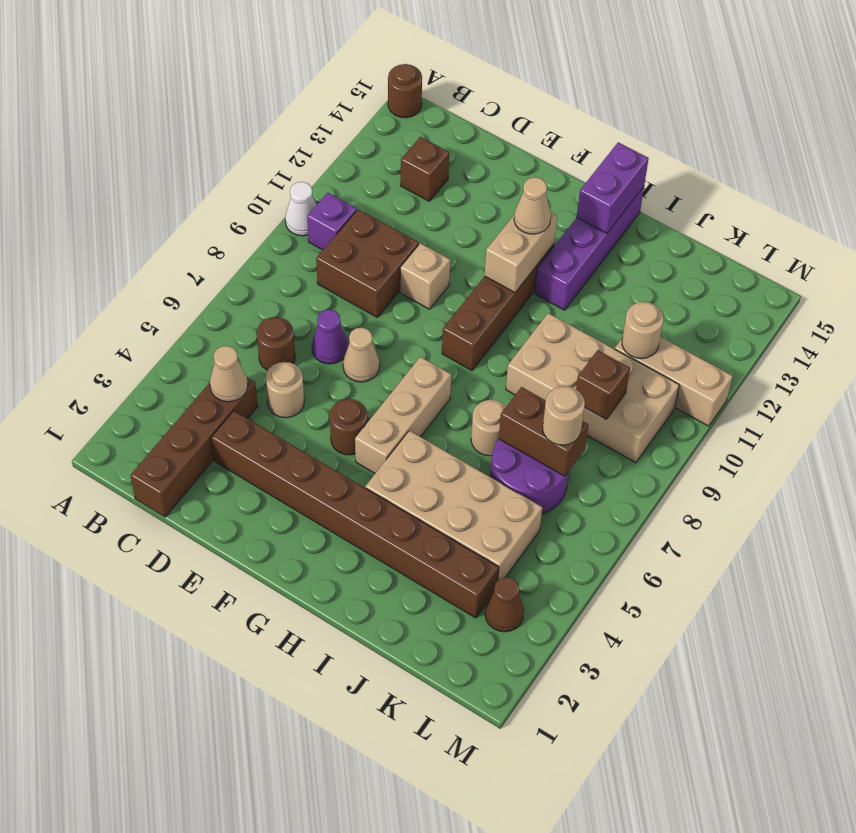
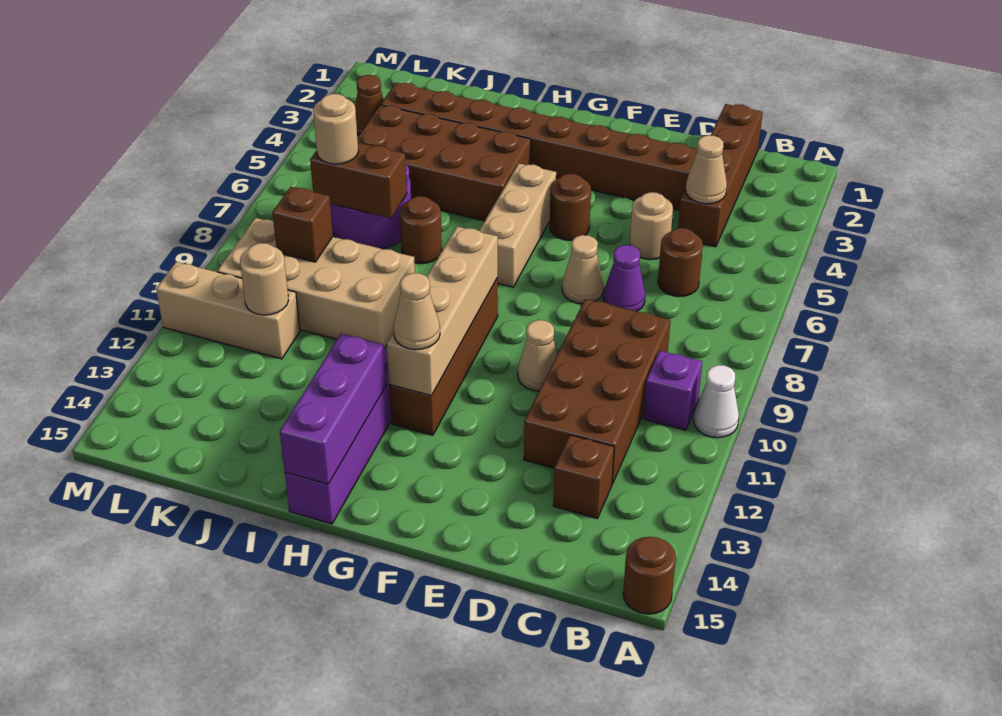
brown 2x2 brick [316,209,419,317] -> brown 2x4 brick [524,299,670,484]
tan 1x1 brick [400,243,450,309] -> tan 1x1 cone [518,320,557,391]
tan 1x2 brick [485,213,557,292] -> tan 1x4 brick [387,227,498,395]
tan 2x4 brick [365,431,542,580] -> brown 2x4 brick [357,105,531,221]
purple 1x2 brick [577,142,649,233] -> purple 1x3 brick [280,333,386,484]
tan 1x1 round brick [471,400,506,456] -> brown 1x1 round brick [400,196,442,264]

